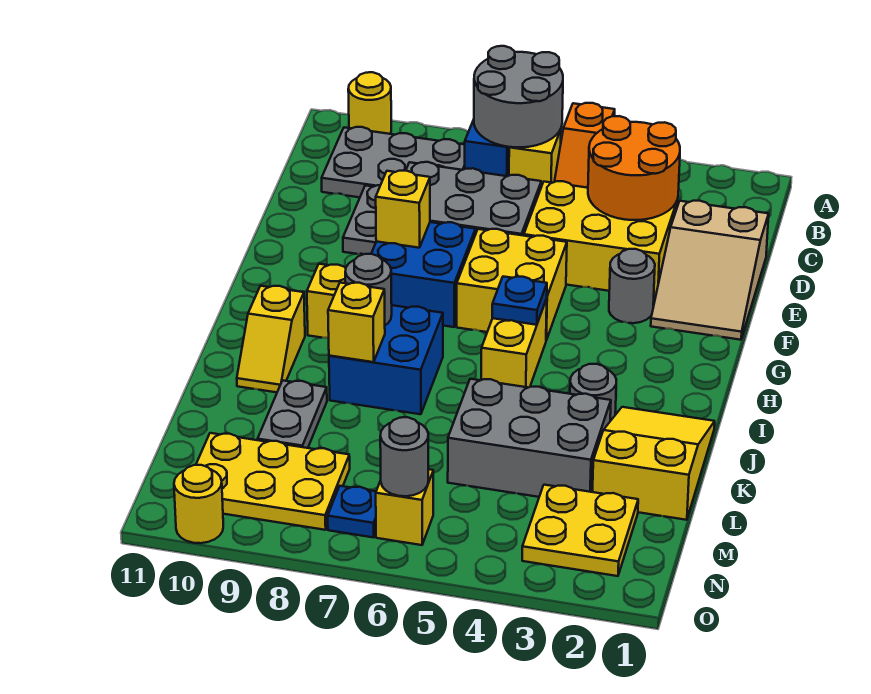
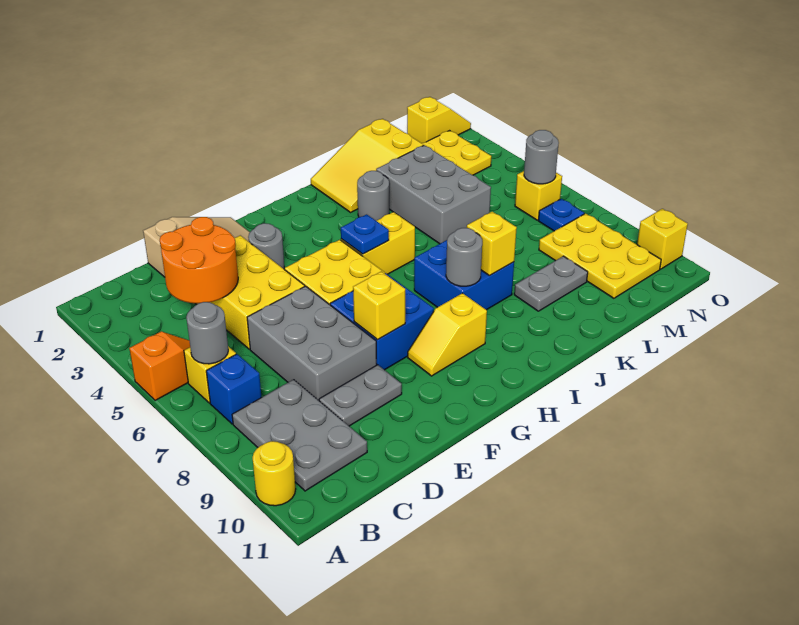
grey 2x2 round brick [474,46,563,147] -> grey 1x1 round brick [186,302,228,364]
yellow 1x2 slope [237,286,305,392] -> yellow 1x2 slope moved to [407,97,471,143]
yellow 1x1 round brick [174,465,223,543] -> yellow 1x1 brick [637,209,688,269]

